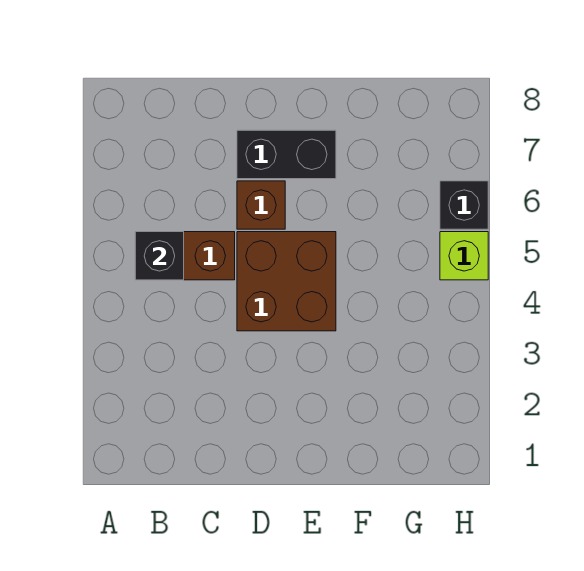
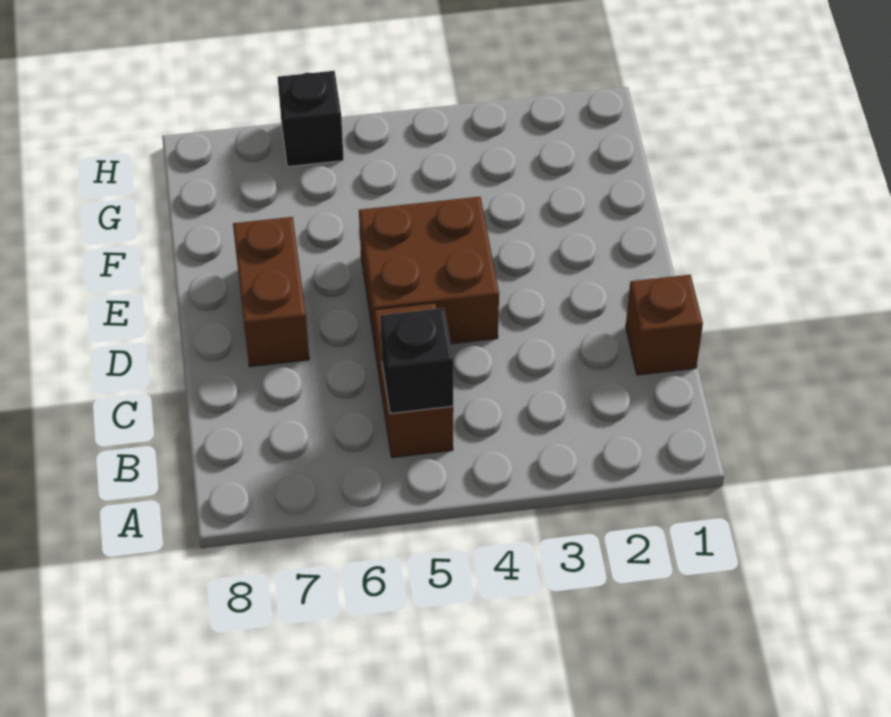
brown 1x1 brick [237,181,285,229] -> brown 1x1 brick moved to [626,275,703,375]
black 1x2 brick [237,130,336,179] -> brown 1x2 brick [233,217,309,367]
lime 1x1 brick [440,232,488,280] -> none

